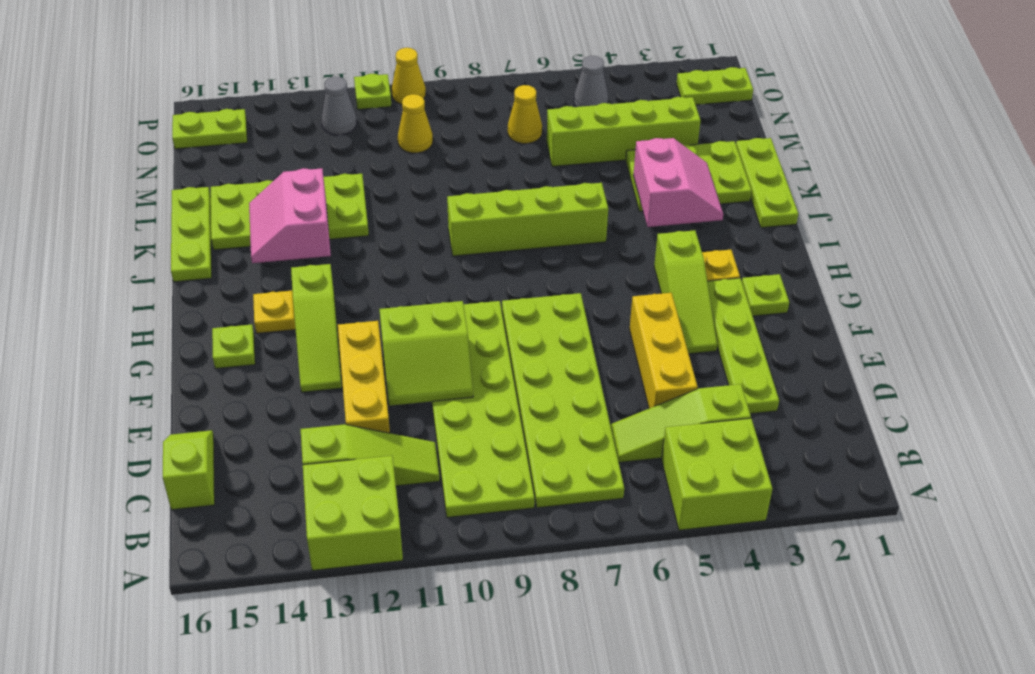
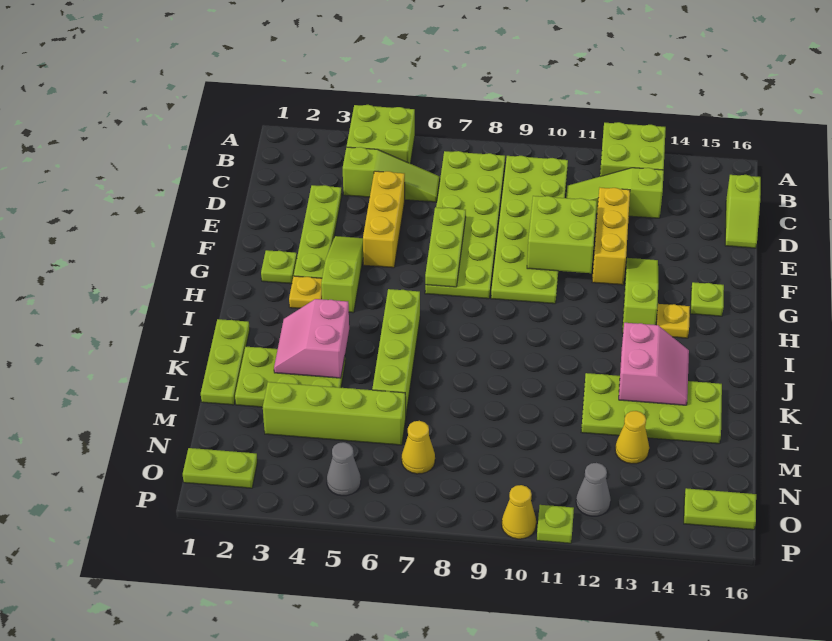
lime 2x2 slope [379,301,473,406] -> lime 2x2 brick [527,196,597,273]
lime 1x4 brick [447,183,608,256] -> lime 1x4 brick turned to [372,289,420,414]
lime 1x3 plate [171,187,212,282] -> lime 1x3 plate moved to [425,207,466,287]
yellow 1x1 cone [398,94,433,153] -> yellow 1x1 cone moved to [615,411,649,464]

